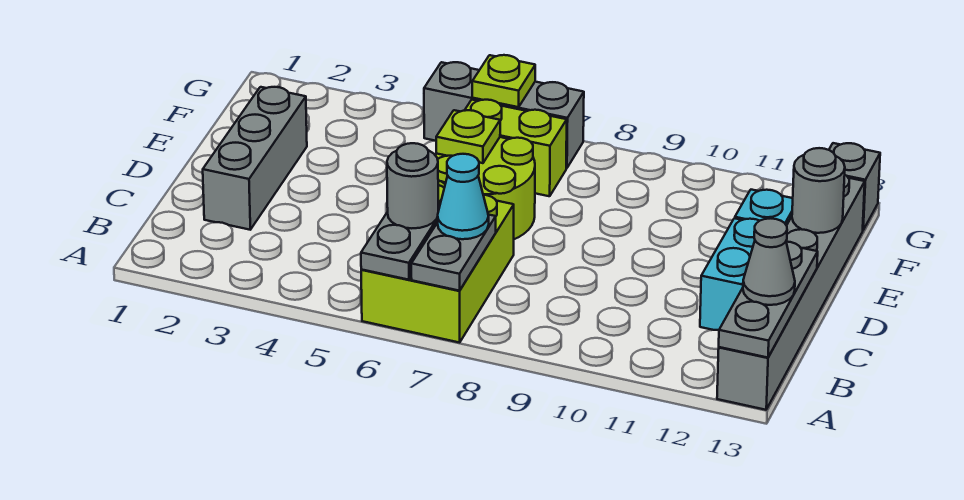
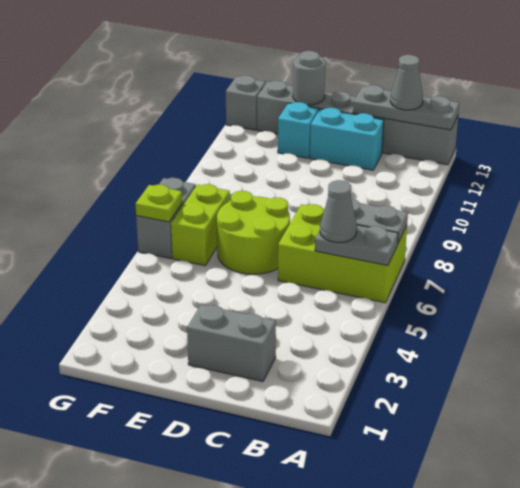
grey 1x1 round brick [387,143,438,228] -> grey 1x1 cone [320,180,357,243]
cyan 1x1 cone [438,154,489,239] -> none
grey 1x3 brick [203,87,307,230] -> grey 1x2 brick [187,305,276,382]
lime 1x1 plate [436,110,500,163] -> none
grey 1x3 brick [424,62,584,168] -> grey 1x2 brick [136,178,196,258]

